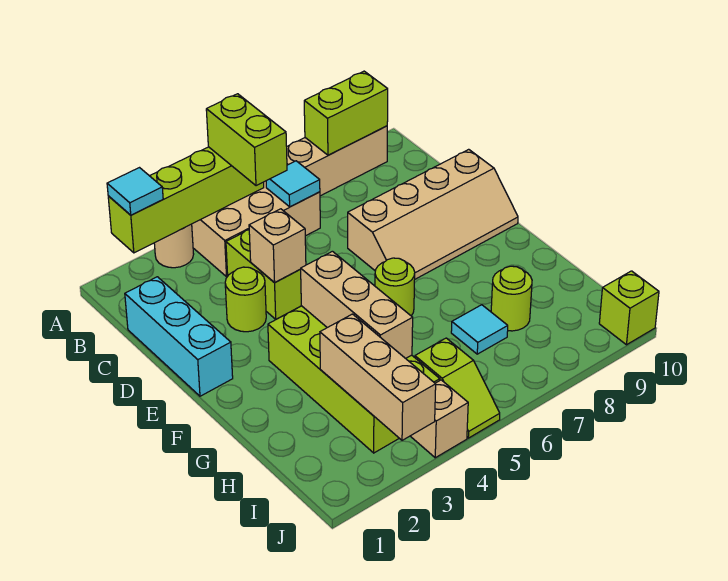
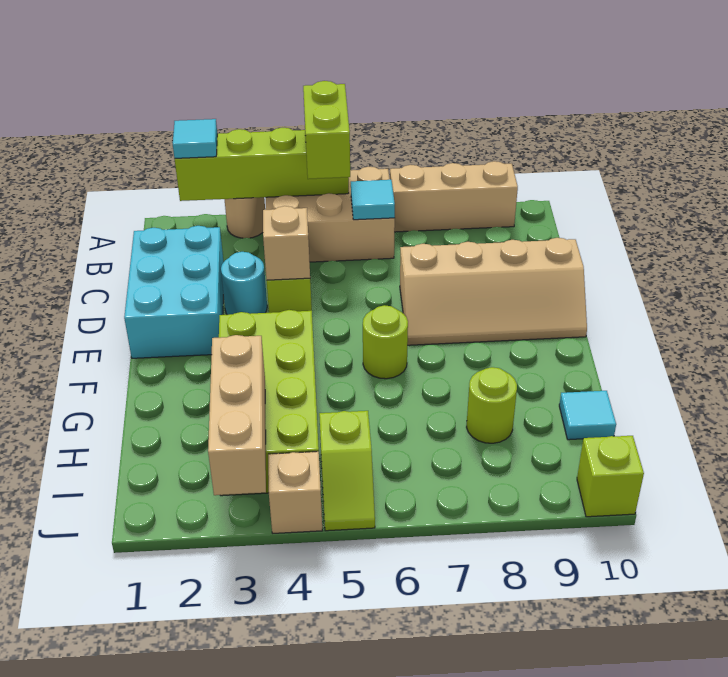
lime 1x2 brick [304,71,388,155] -> none
cyan 1x3 brick [125,277,233,396] -> cyan 2x3 brick [124,226,224,358]
lime 1x1 round brick [225,267,266,332] -> cyan 1x1 round brick [221,252,267,315]
tan 1x3 brick [301,251,413,358] -> none
cyan 1x1 tile [451,305,508,354] -> cyan 1x1 tile moved to [559,391,616,440]

